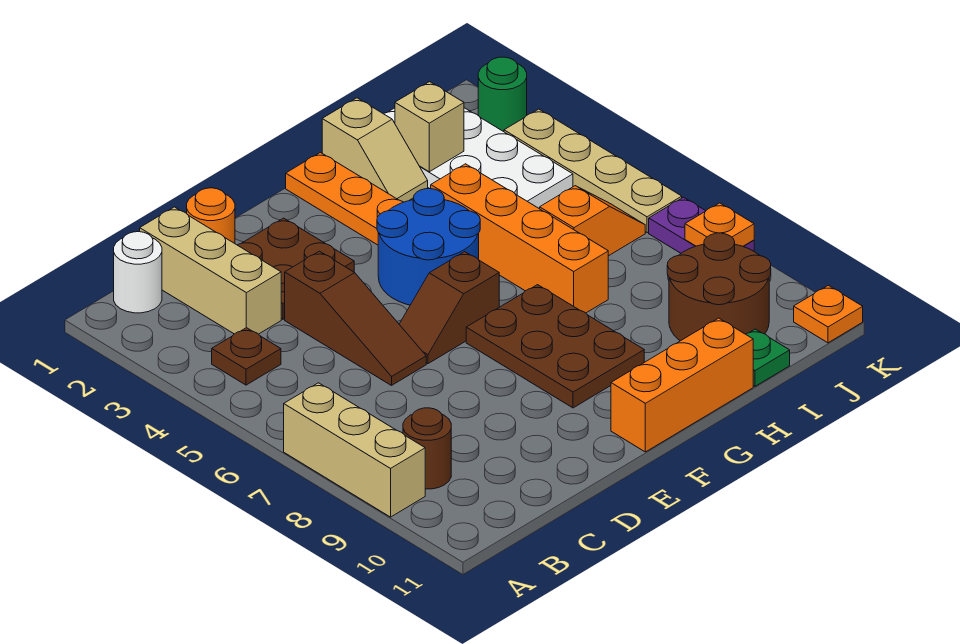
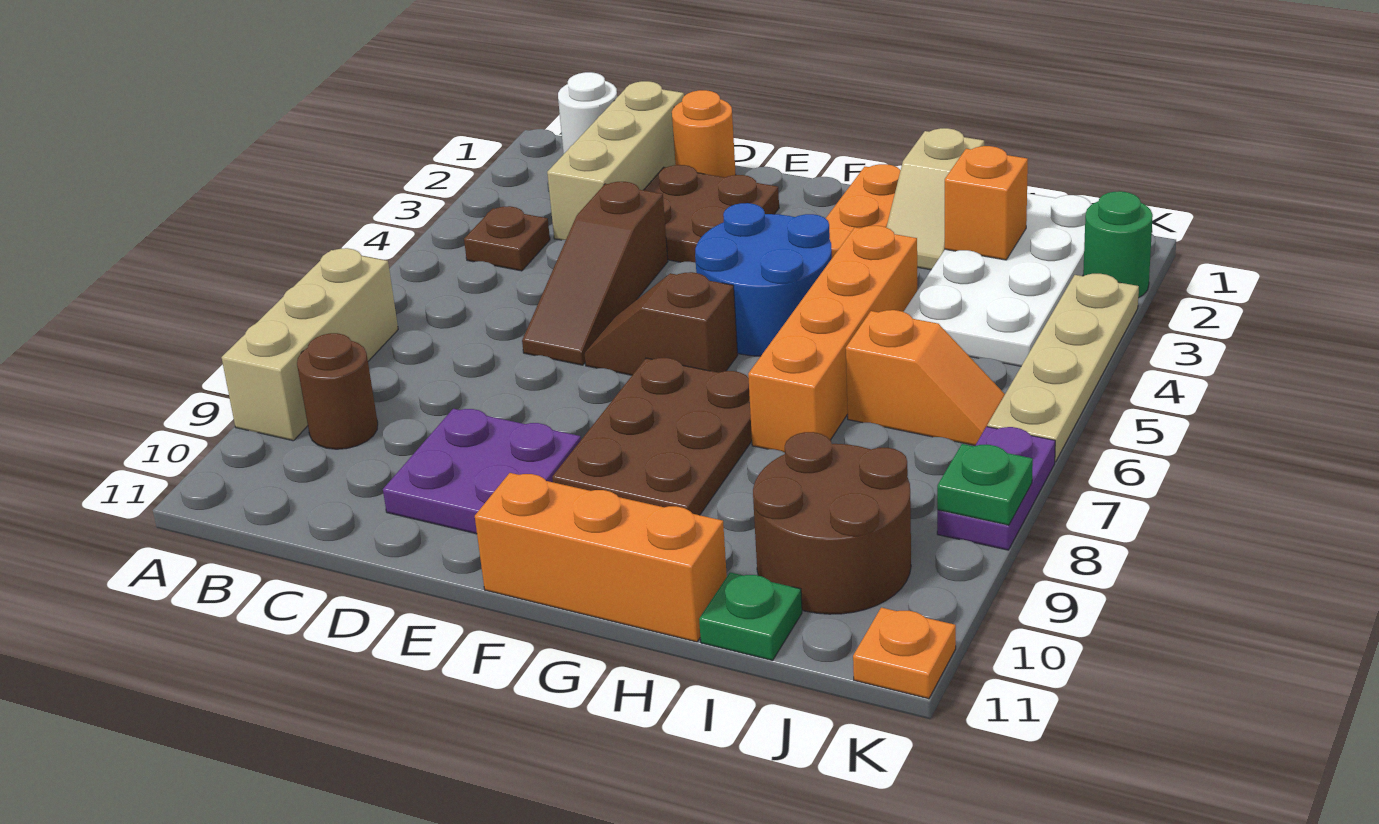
none -> purple 2x2 plate [383,409,581,534]
tan 1x1 brick [395,82,464,172] -> orange 1x1 brick [945,146,1028,260]
orange 1x1 plate [685,203,754,246] -> green 1x1 plate [937,444,1033,525]

